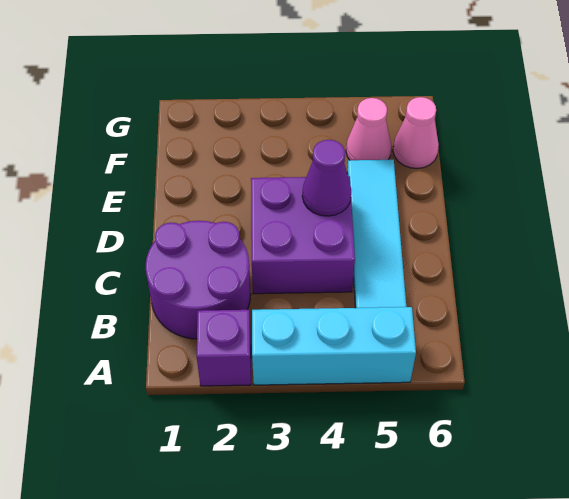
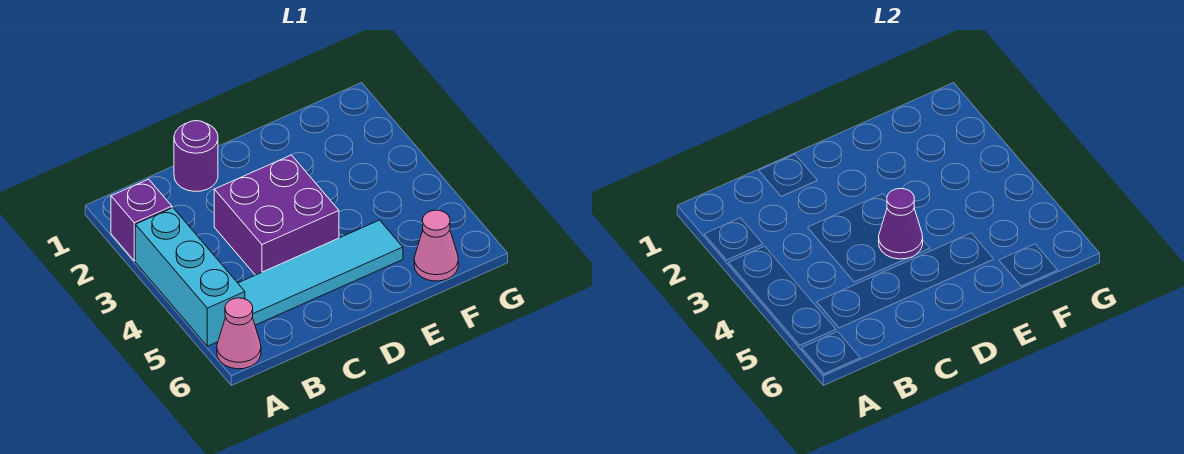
purple 2x2 round brick [146,221,251,339] -> purple 1x1 round brick [174,121,218,192]
pink 1x1 cone [346,98,391,160] -> pink 1x1 cone moved to [217,298,261,369]

